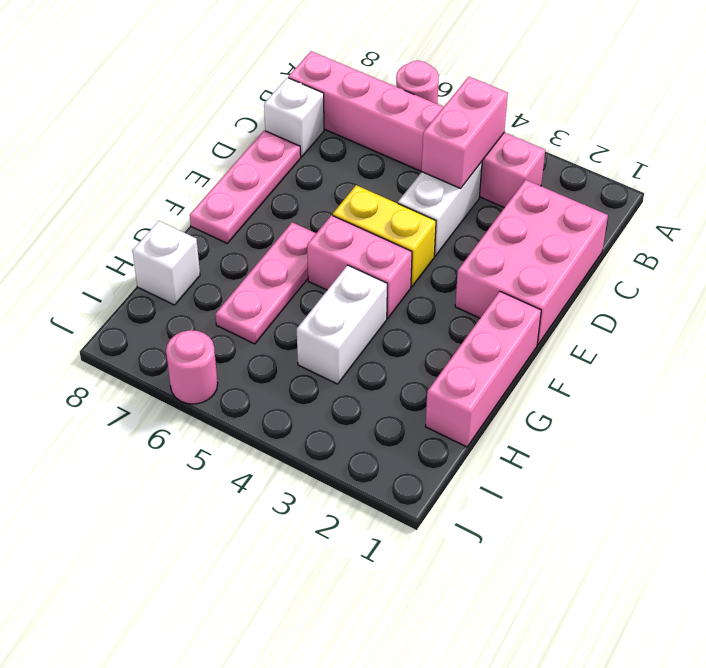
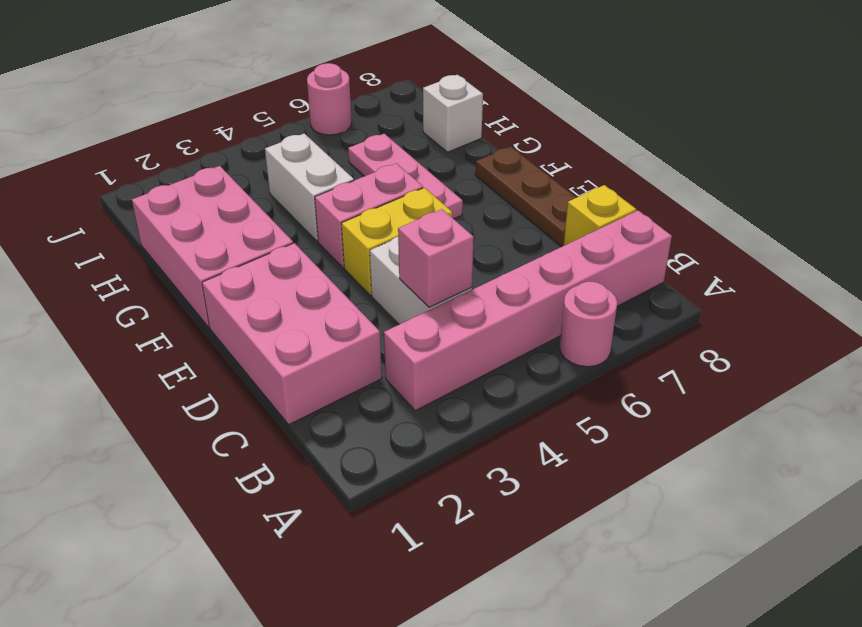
pink 1x2 brick [422,77,508,188] -> pink 1x1 brick [398,209,474,307]
white 1x1 brick [264,78,324,157] -> yellow 1x1 brick [563,185,636,246]
pink 1x3 plate [190,131,301,243] -> brown 1x3 plate [475,146,577,247]
pink 1x3 brick [425,292,541,447] -> pink 2x3 brick [132,166,293,327]

